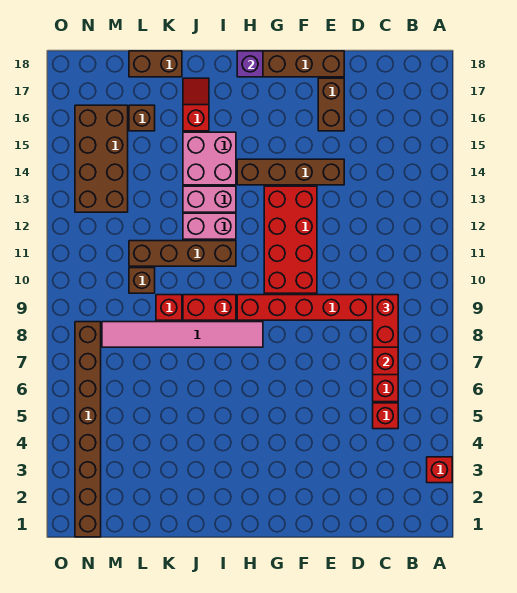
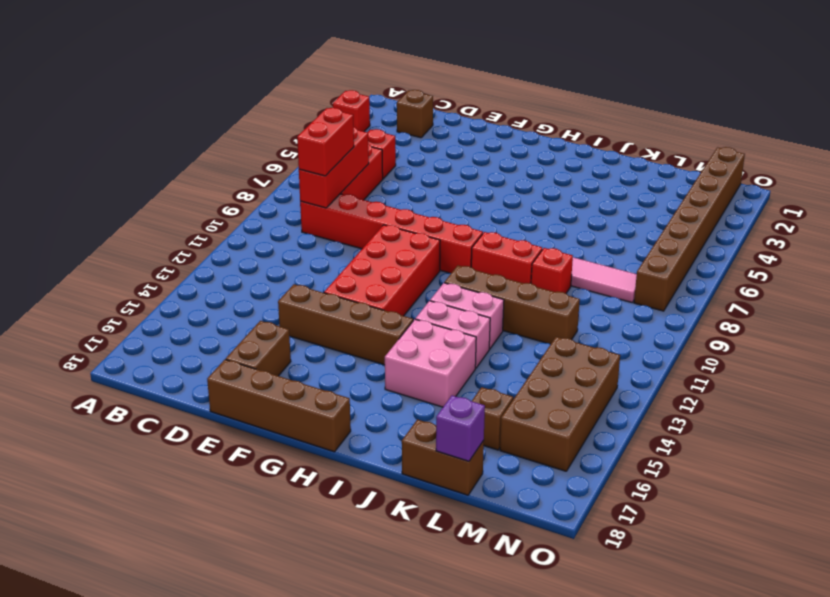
purple 1x1 brick [237,51,263,77] -> purple 1x1 brick moved to [436,395,485,461]
red 1x2 slope [183,78,209,131] -> none
brown 1x1 brick [129,268,155,293] -> brown 1x1 brick moved to [397,90,433,138]

